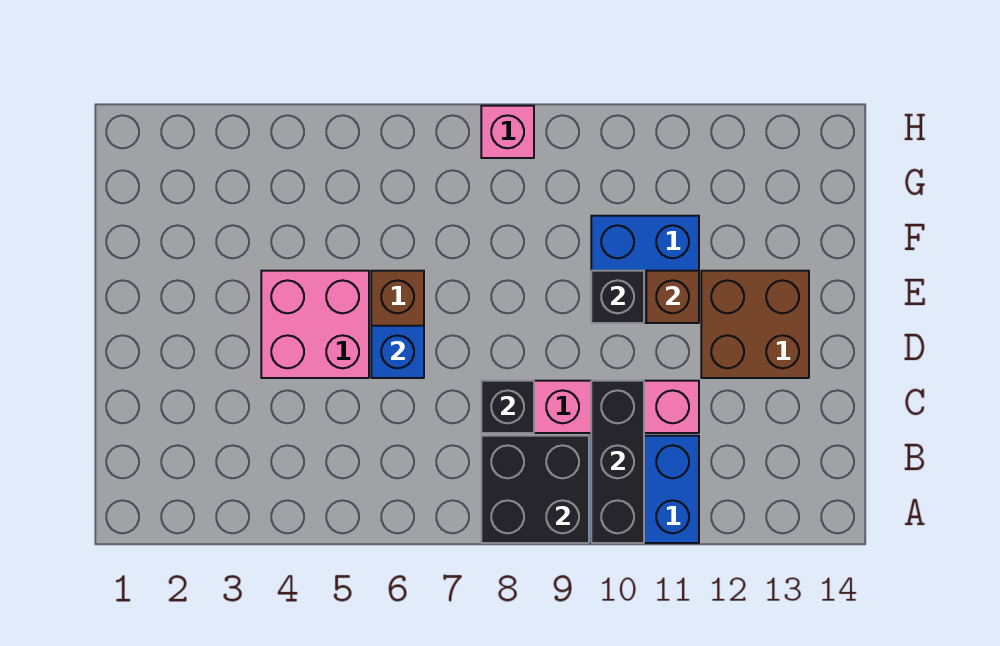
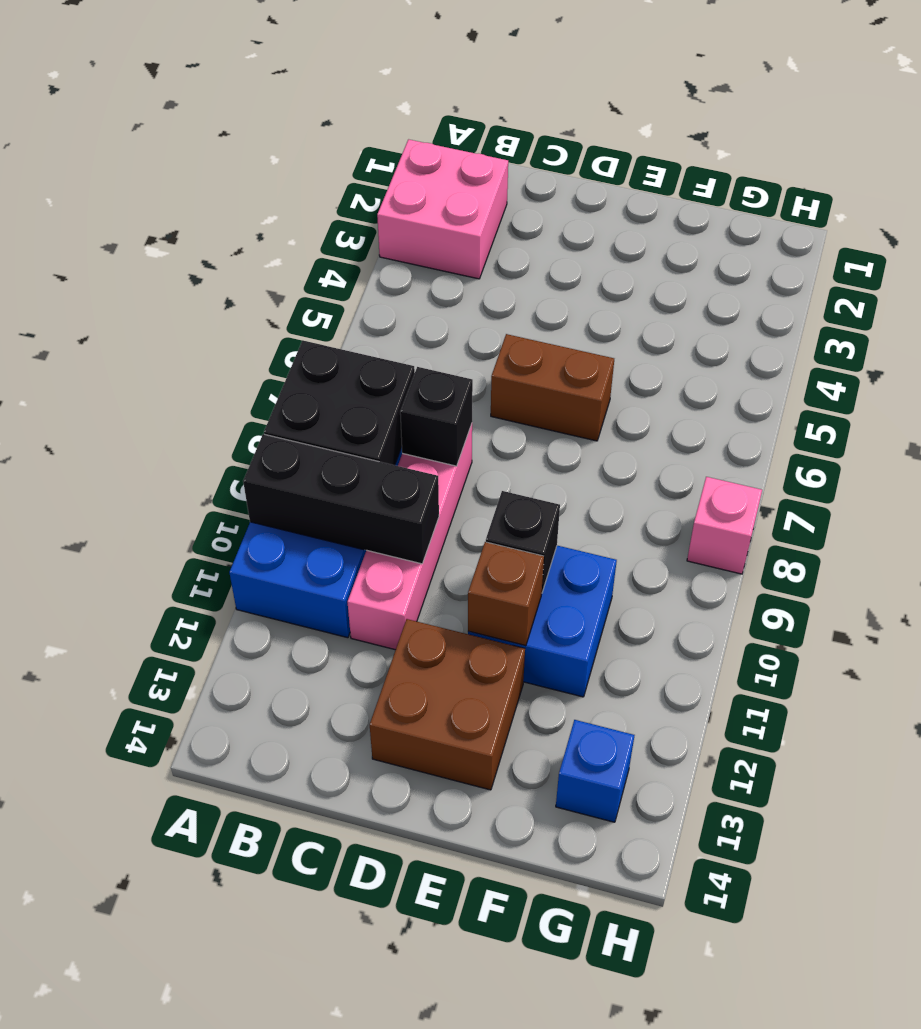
pink 2x2 brick [261,271,369,378] -> pink 2x2 brick moved to [377,139,508,279]
blue 1x1 brick [371,326,424,378] -> blue 1x1 brick moved to [556,720,634,822]

